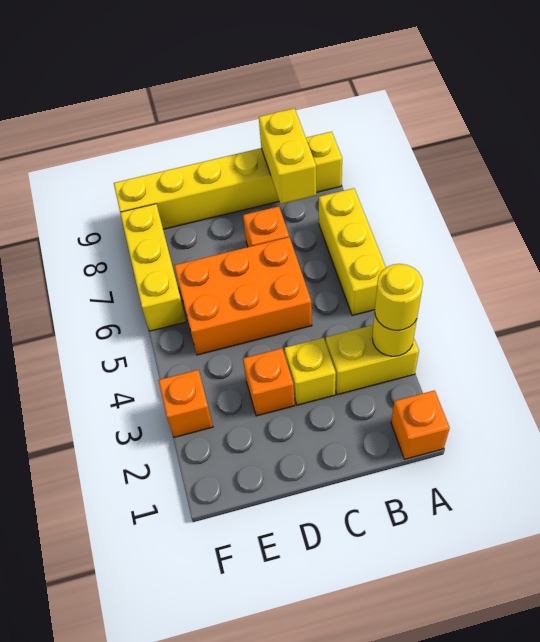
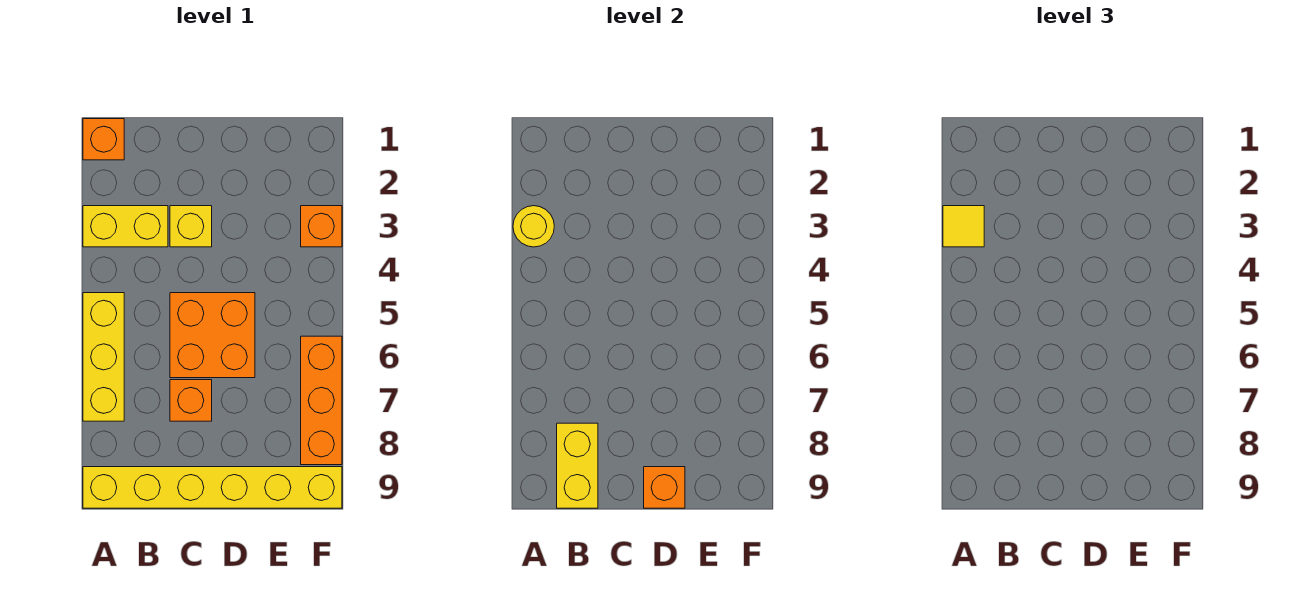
yellow 1x1 round brick [375,264,423,330] -> yellow 1x1 tile [943,206,984,247]
orange 2x3 brick [174,237,312,355] -> orange 2x2 brick [170,293,255,378]
orange 1x1 brick [243,348,295,416] -> orange 1x1 brick moved to [644,467,685,508]
yellow 1x3 brick [120,204,186,331] -> orange 1x3 brick [301,336,342,465]

